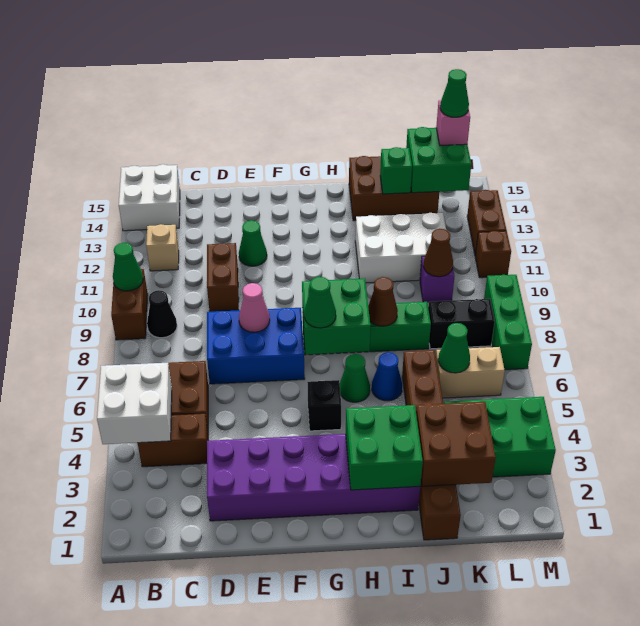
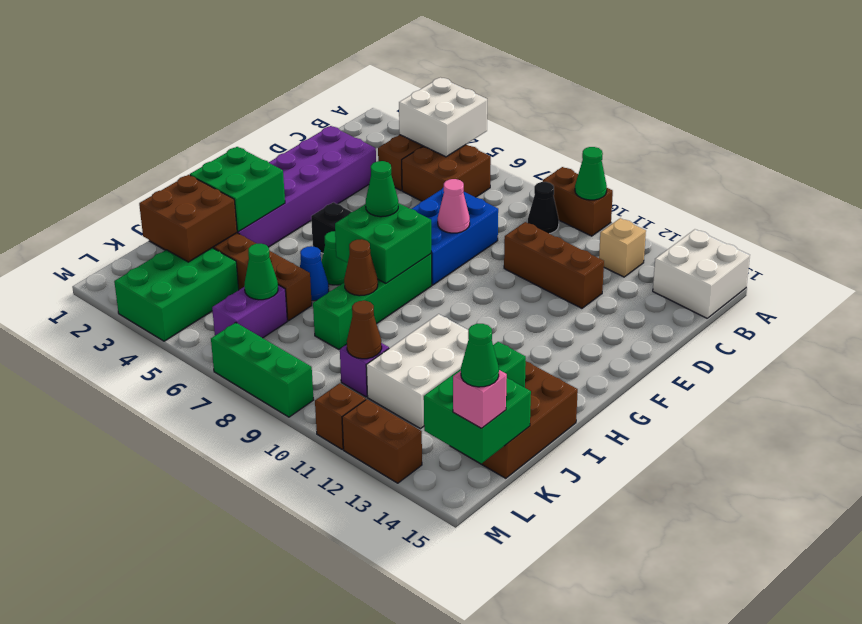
brown 1x2 brick [207,243,239,312] -> brown 1x3 brick [504,222,604,308]
green 1x1 cone [239,220,267,266] -> none
tan 1x2 brick [436,347,505,398] -> purple 1x2 brick [212,285,287,338]
black 1x2 brick [428,299,495,349] -> none

